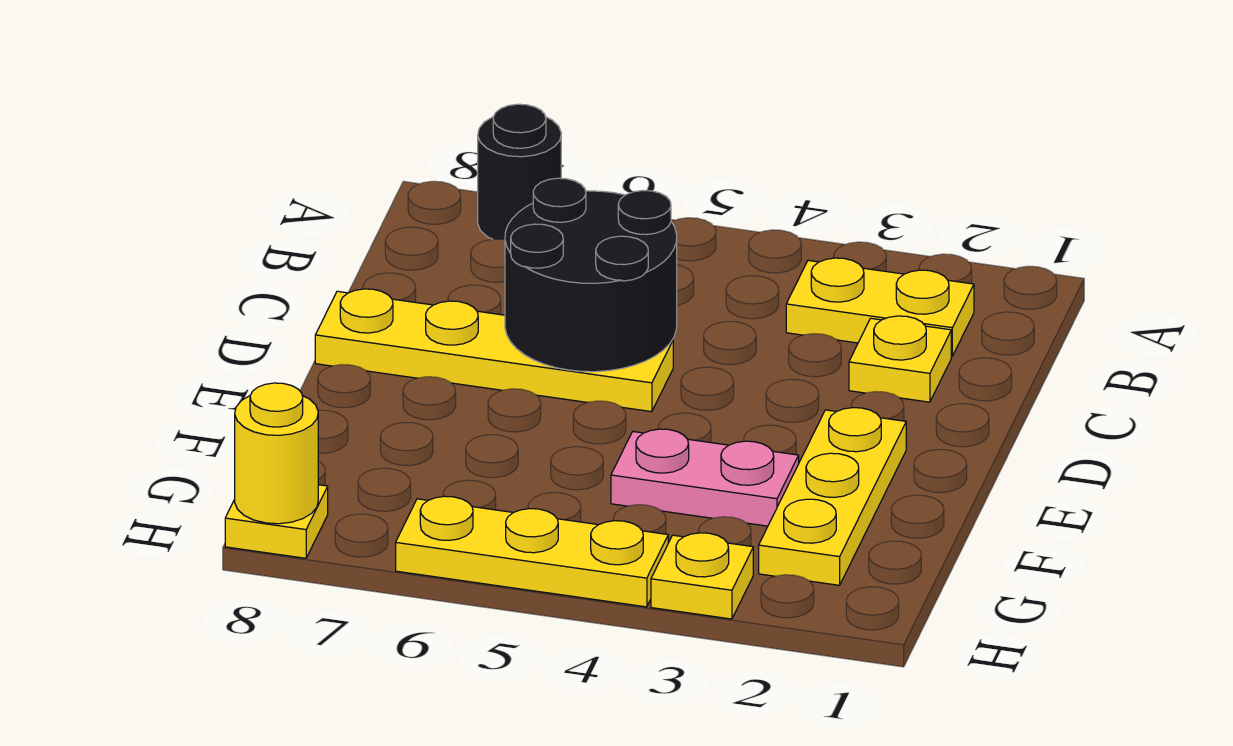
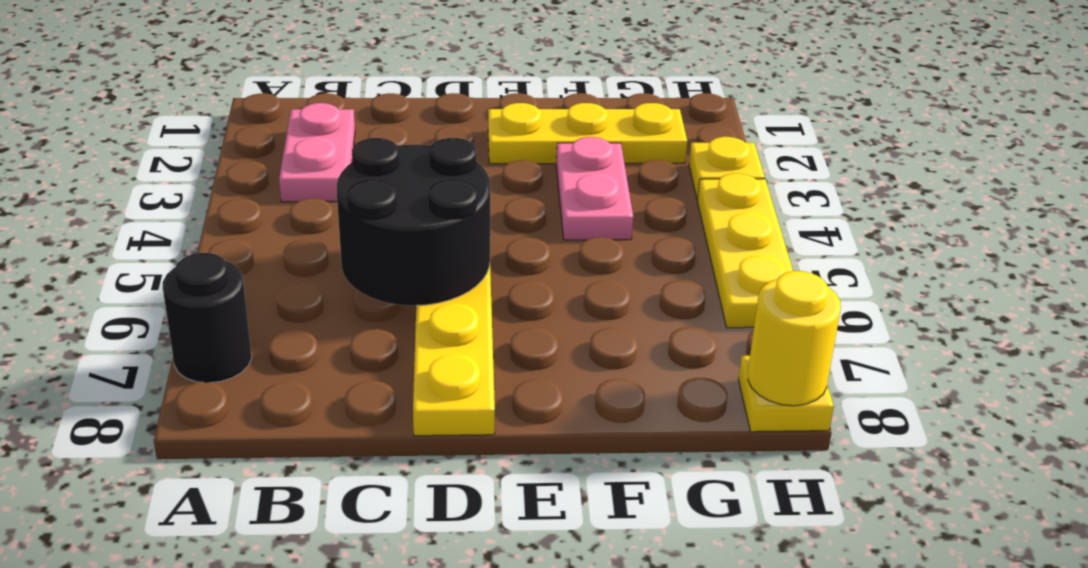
yellow 1x2 plate [786,258,974,356] -> pink 1x2 plate [279,103,355,202]
yellow 1x1 plate [849,316,951,402] -> none

